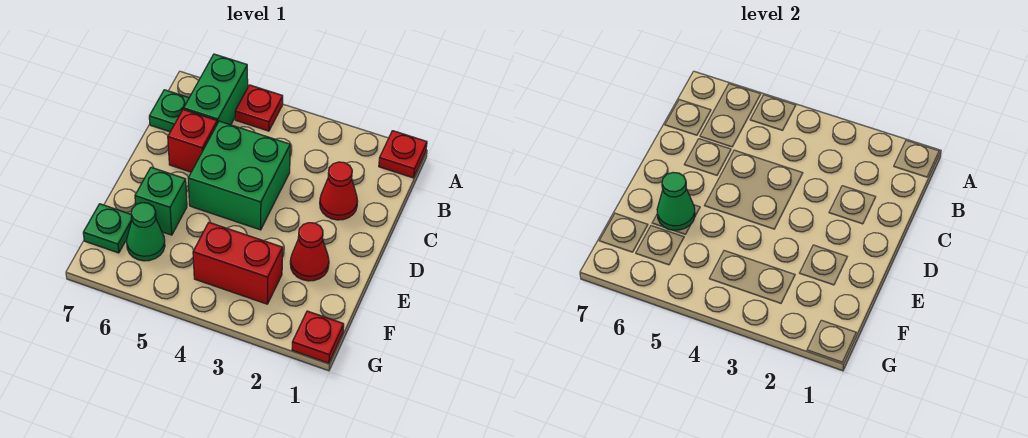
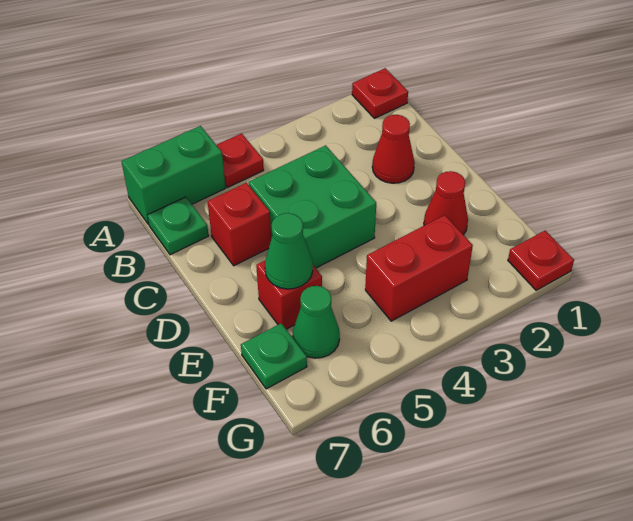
green 1x2 brick [184,54,248,125] -> green 1x2 brick turned to [122,126,226,225]
green 1x1 brick [135,167,187,235] -> red 1x1 brick [256,261,322,329]

